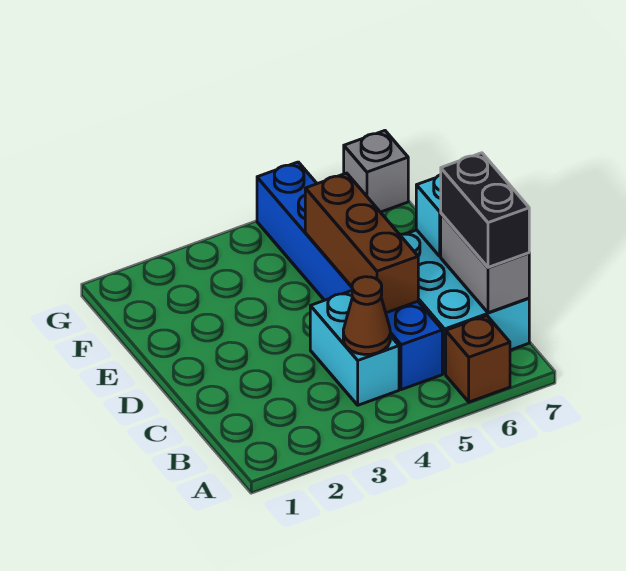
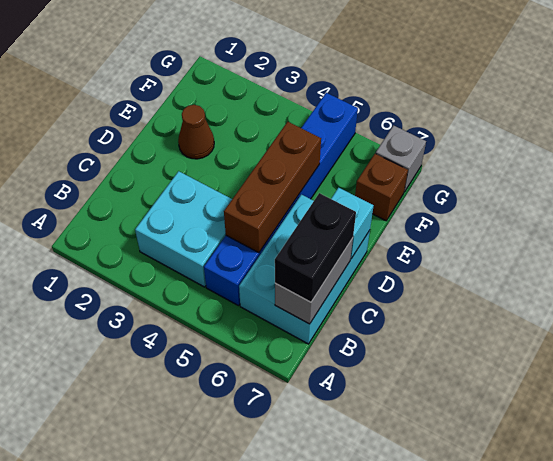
brown 1x1 brick [446,316,510,402] -> brown 1x1 brick moved to [355,154,408,221]
cyan 1x2 brick [310,291,399,405] -> cyan 2x2 brick [135,171,232,287]
brown 1x1 cone [343,277,390,355] -> brown 1x1 cone moved to [178,105,214,159]

